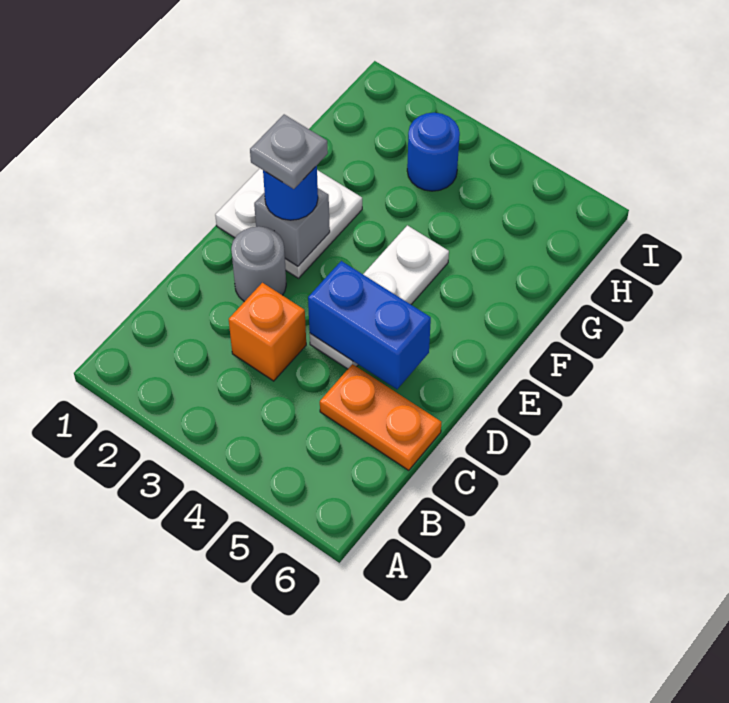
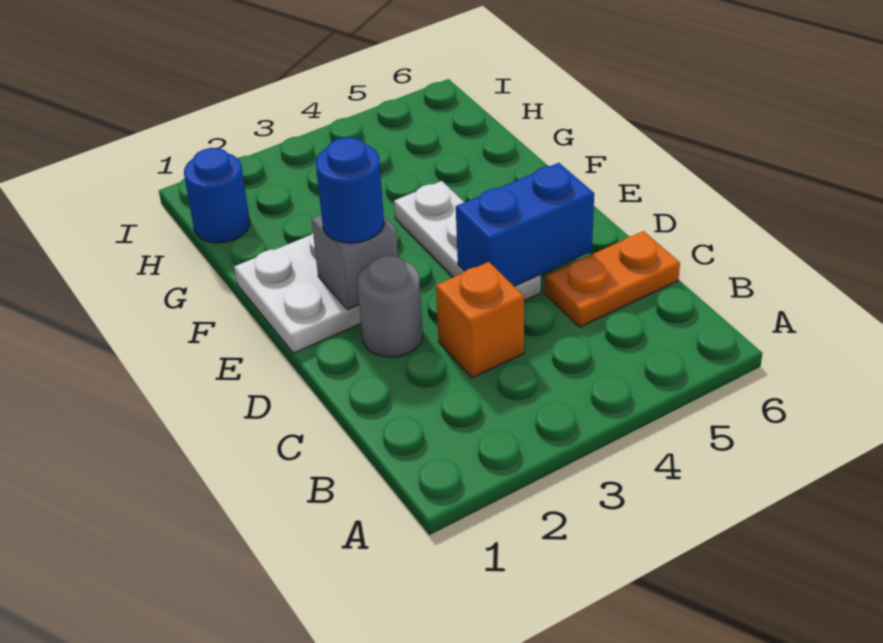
grey 1x1 plate [250,114,328,189] -> none
blue 1x1 round brick [407,113,460,191] -> blue 1x1 round brick moved to [184,148,250,243]

